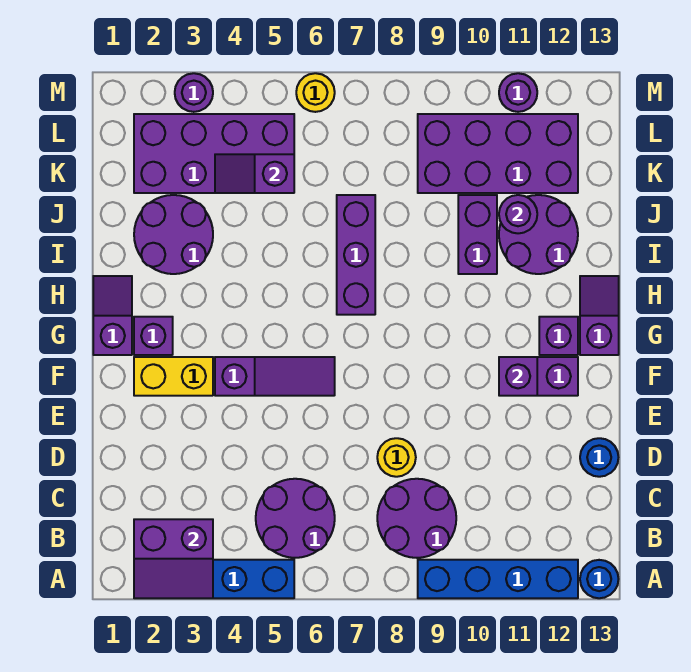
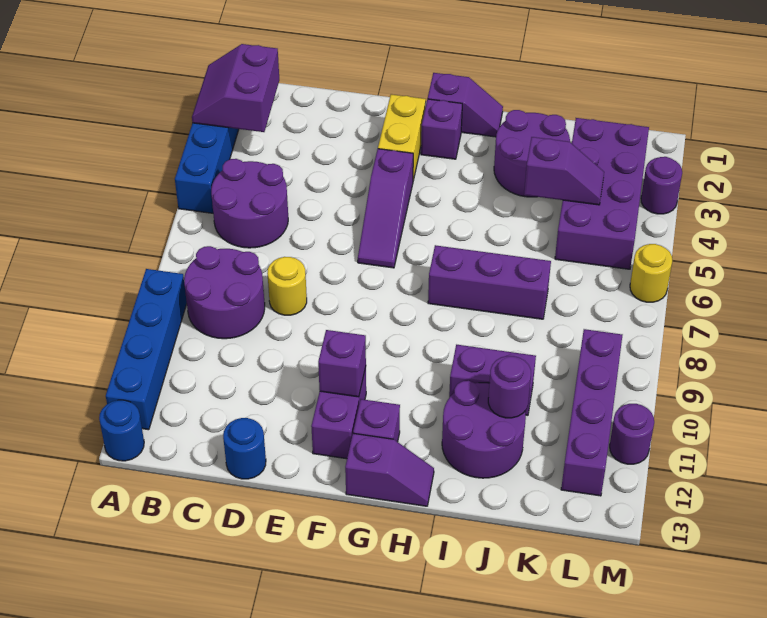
purple 1x2 slope [215,154,294,193] -> purple 1x2 slope turned to [524,137,604,205]
purple 2x4 brick [418,114,578,193] -> purple 1x4 brick [561,329,622,496]

